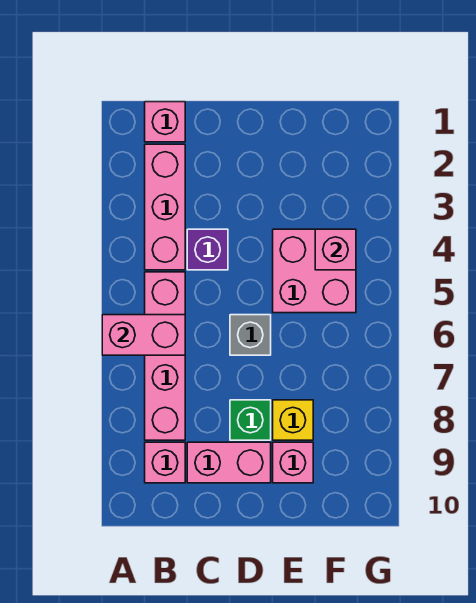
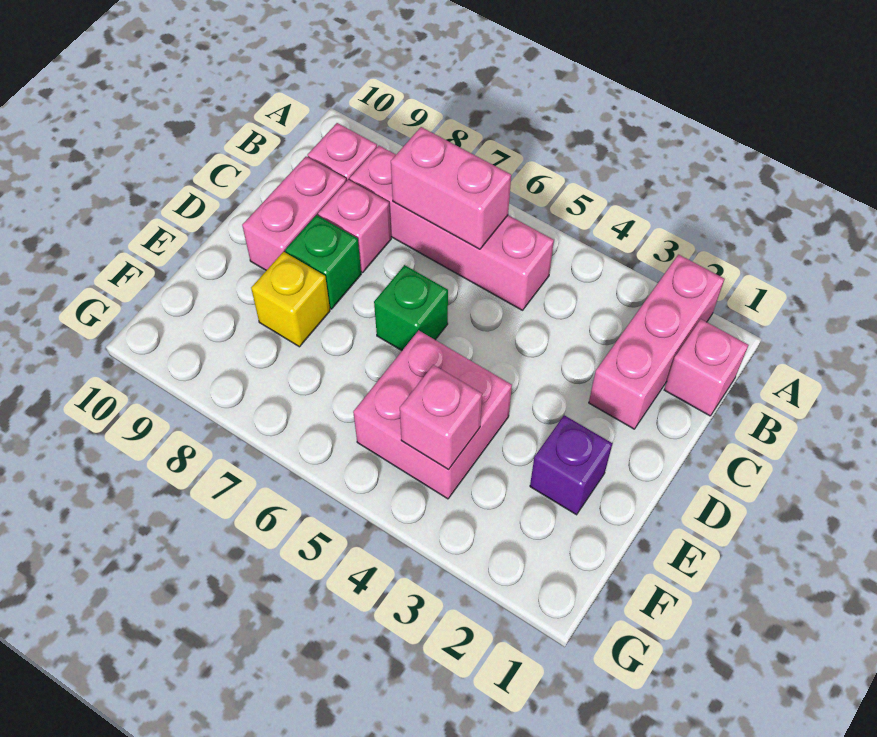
pink 1x2 brick [102,315,185,355] -> pink 1x2 brick turned to [391,127,511,249]
pink 1x3 brick [145,144,185,270] -> pink 1x3 brick turned to [589,255,724,429]
purple 1x1 brick [187,229,228,270] -> purple 1x1 brick moved to [530,415,613,515]
grey 1x1 brick [230,315,271,355] -> green 1x1 brick [374,265,448,351]
pink 1x1 brick [273,442,313,483] -> pink 1x1 brick moved to [318,180,391,273]

